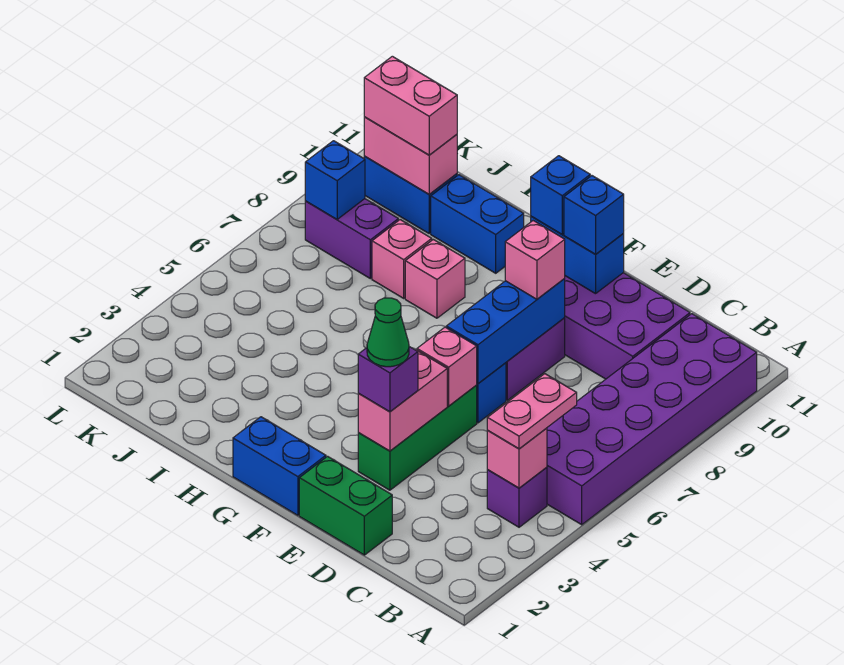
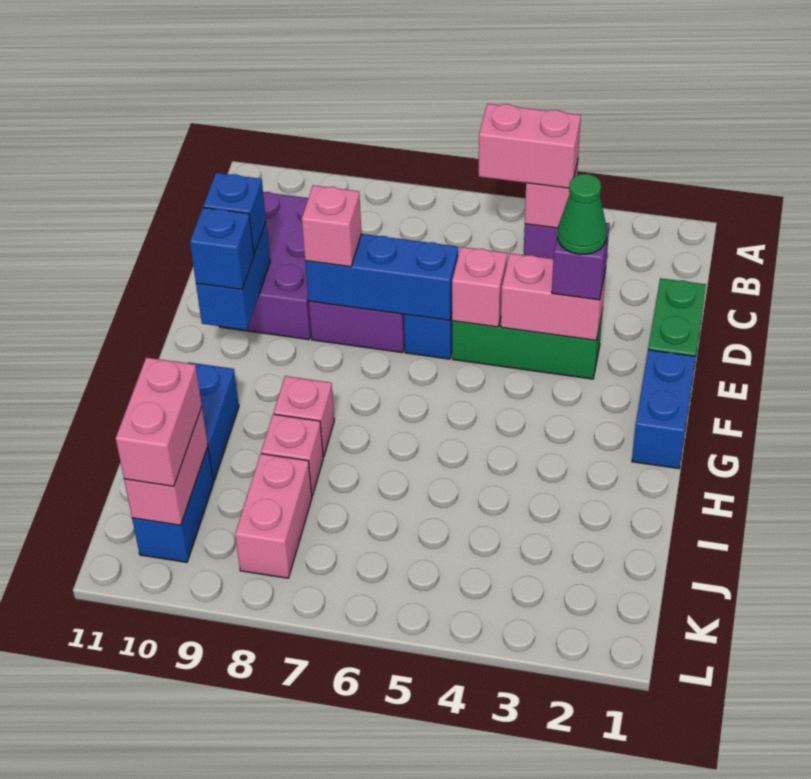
purple 2x6 brick [547,314,757,525] -> none
pink 1x2 plate [487,374,577,449] -> pink 1x2 brick [479,104,581,188]
purple 1x2 brick [305,199,398,279] -> pink 1x2 brick [235,454,312,578]
blue 1x1 brick [305,141,365,219] -> none

